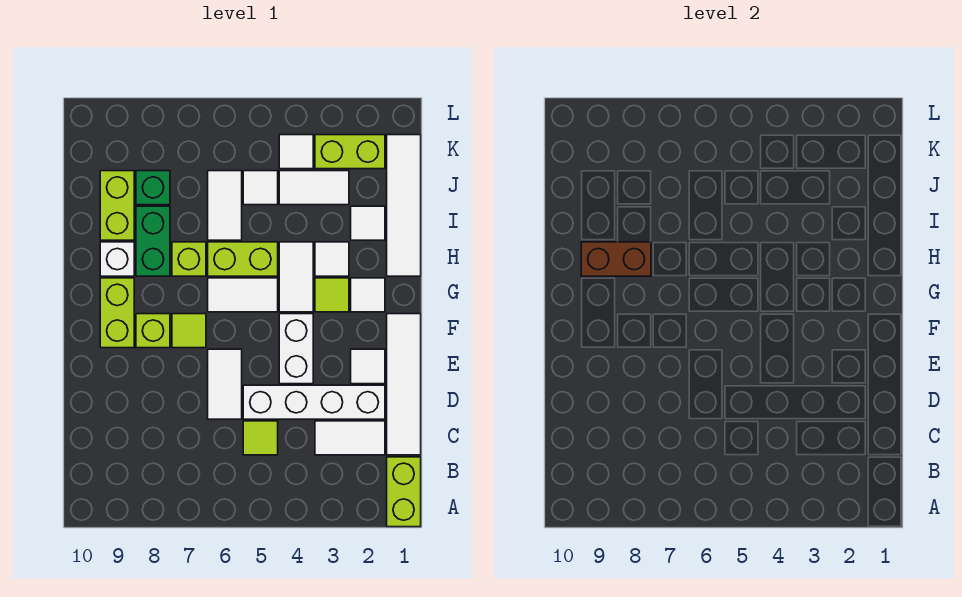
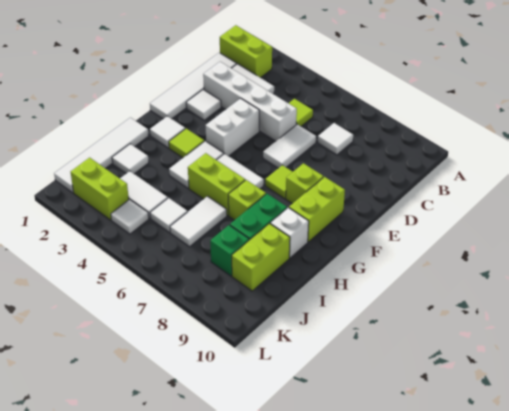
lime 1x2 brick [387,457,421,527] -> lime 1x2 brick turned to [220,25,272,78]
white 1x1 tile [315,242,349,276] -> white 1x1 tile moved to [318,123,353,155]
brown 1x2 brick [581,242,651,276] -> none

